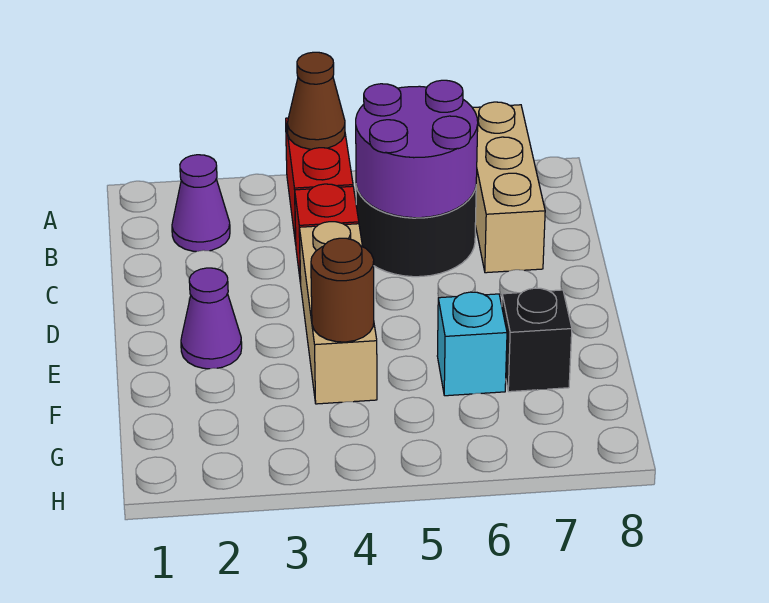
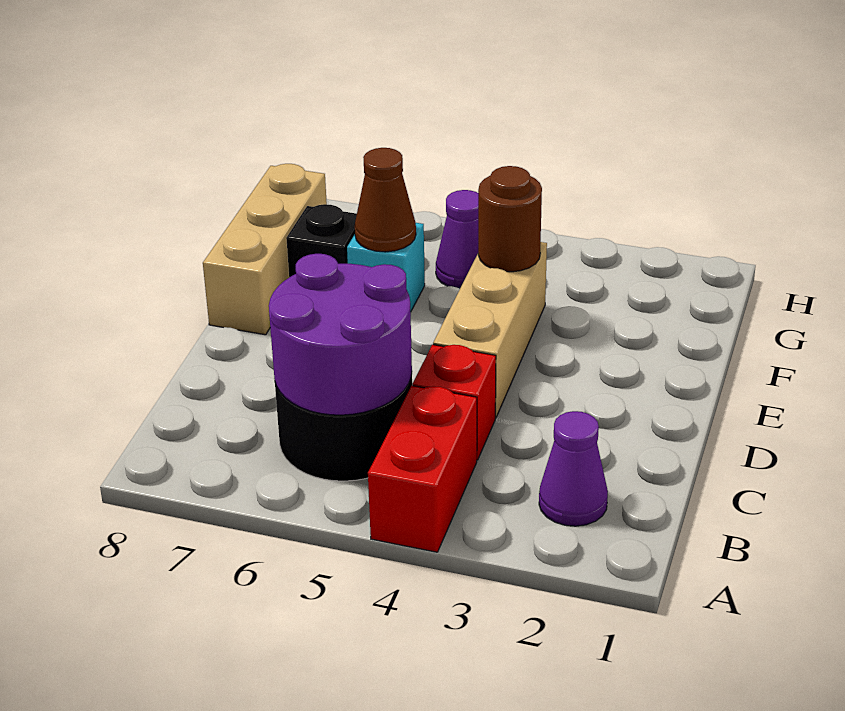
brown 1x1 cone [287,52,345,149] -> brown 1x1 cone moved to [355,148,416,252]
tan 1x3 brick [473,102,545,273] -> tan 1x3 brick moved to [203,164,327,335]
purple 1x1 cone [181,268,242,369] -> purple 1x1 cone moved to [436,190,478,289]

